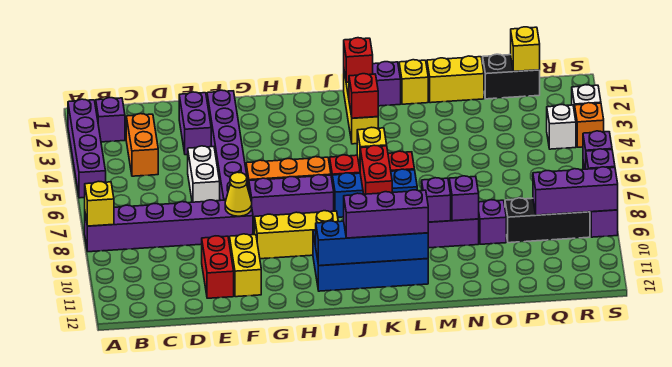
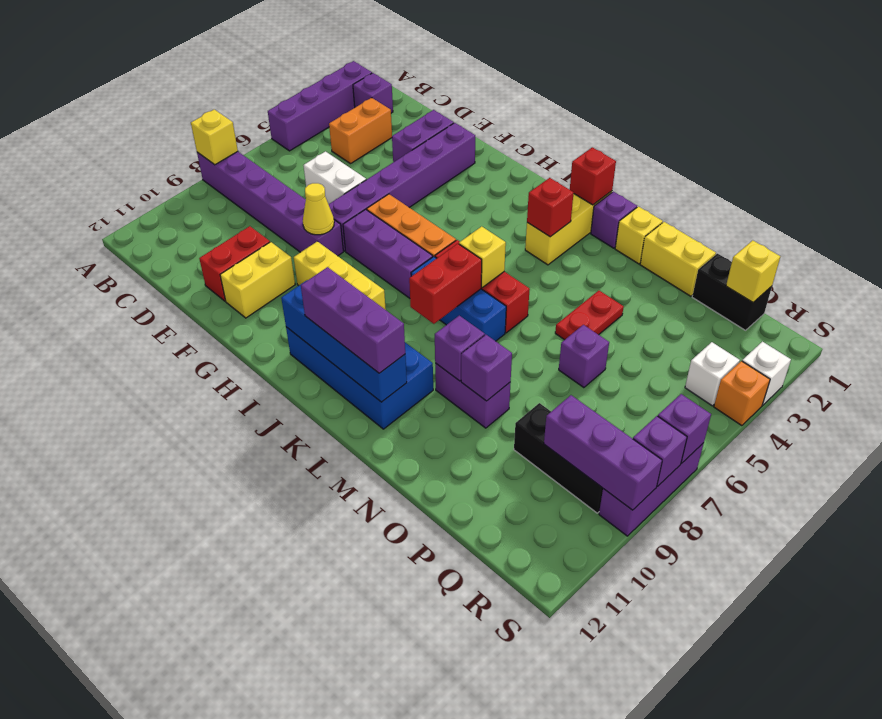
white 1x2 brick [188,146,220,202] -> white 1x2 brick turned to [303,151,366,204]
none -> red 1x2 plate [555,291,624,340]
purple 1x1 brick [479,200,506,244] -> purple 1x1 brick moved to [559,325,609,388]

